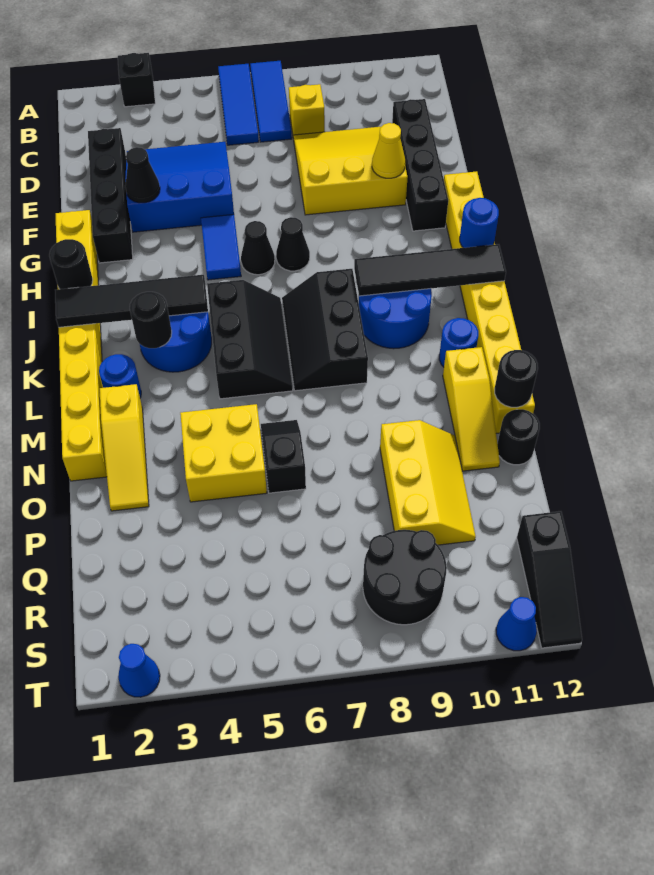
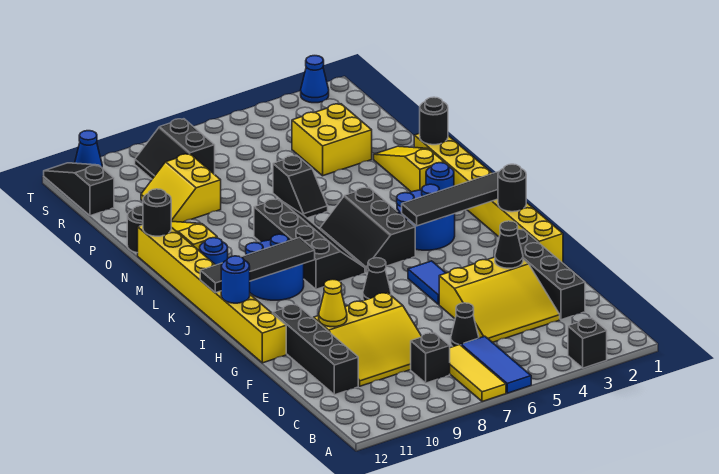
blue 1x3 tile [250,61,292,142] -> yellow 1x3 tile [450,345,506,402]
yellow 1x1 brick [289,84,325,135] -> black 1x1 brick [411,333,450,383]
blue 3x3 slope [126,142,234,232] -> yellow 3x3 slope [439,257,560,343]
black 1x1 cone [241,221,275,275] -> black 1x1 cone moved to [451,303,479,347]
black 2x3 slope [282,269,368,391] -> black 2x4 slope [254,199,365,289]
black 1x1 round brick [130,292,172,348] -> black 1x1 round brick moved to [420,97,448,145]
yellow 2x2 brick [180,404,267,502] -> yellow 2x2 brick moved to [292,104,372,176]
yellow 2x3 slope [380,420,476,545] -> yellow 2x2 slope [141,154,221,222]
black 2x2 round brick [363,530,447,625] -> black 2x2 slope [135,119,215,179]

